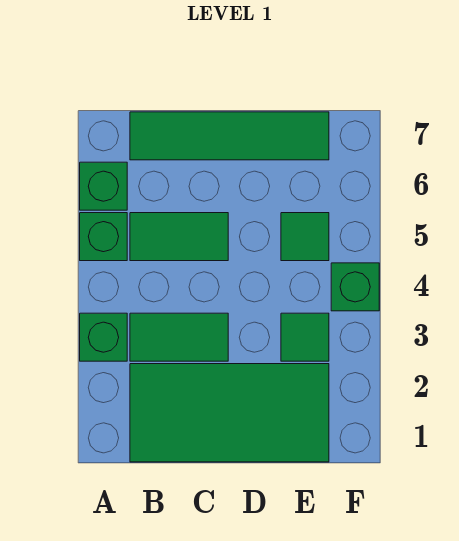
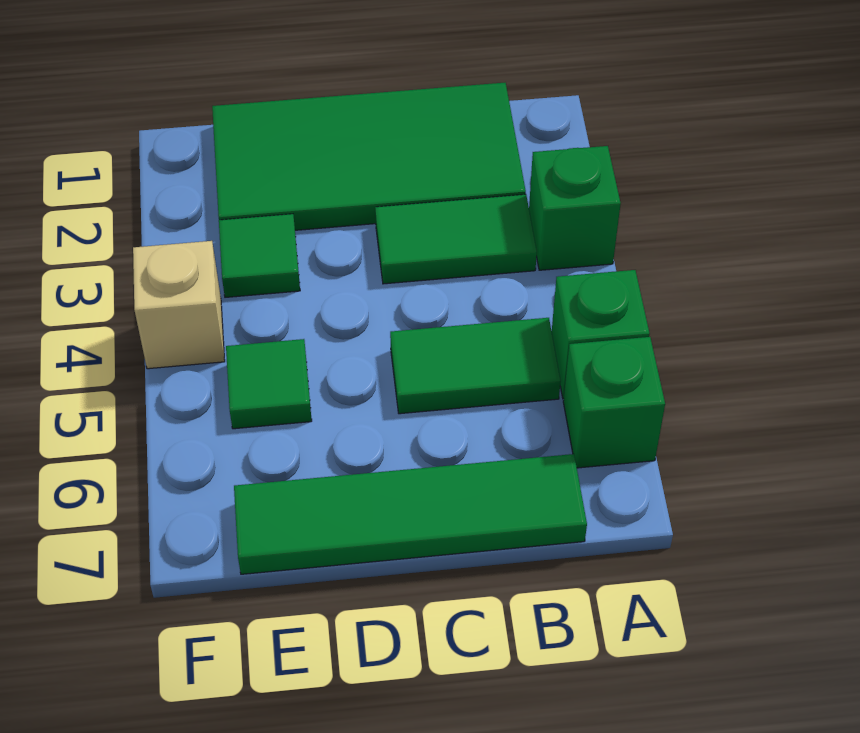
green 1x1 brick [331,263,379,311] -> tan 1x1 brick [133,241,225,369]

